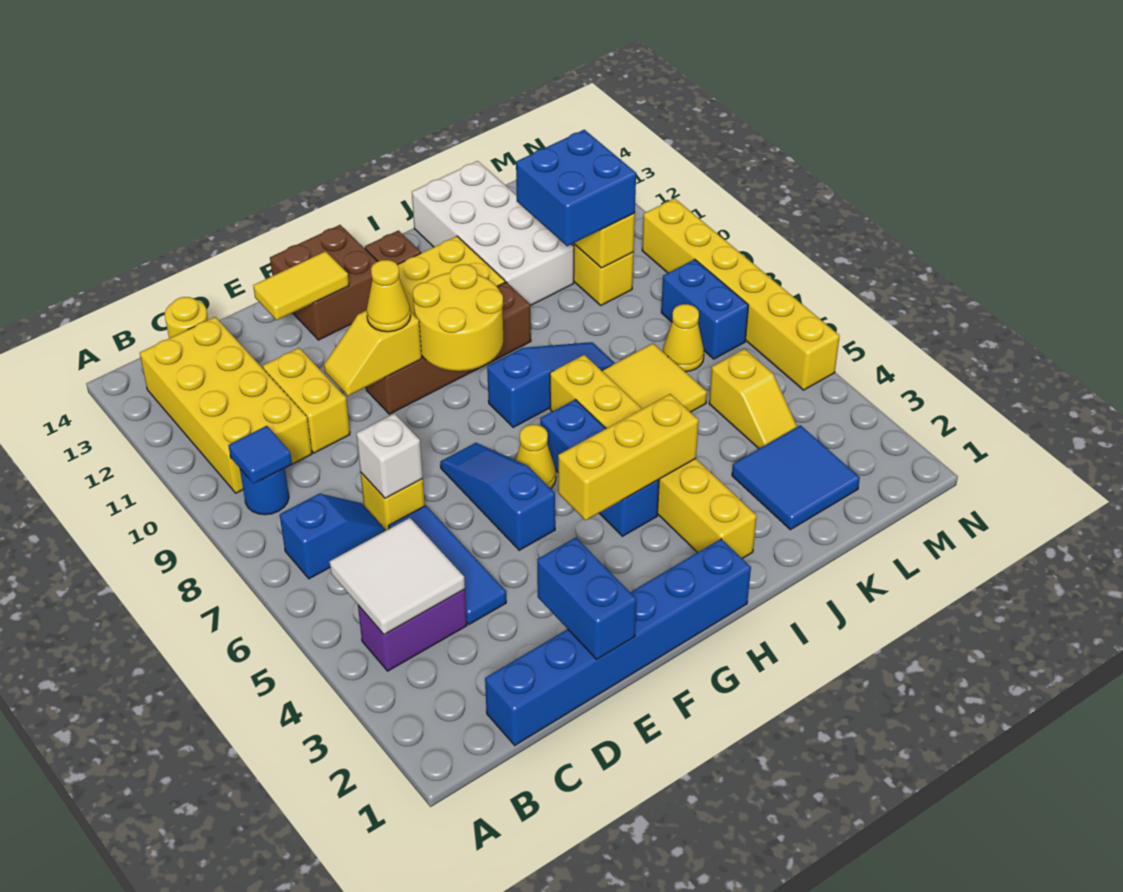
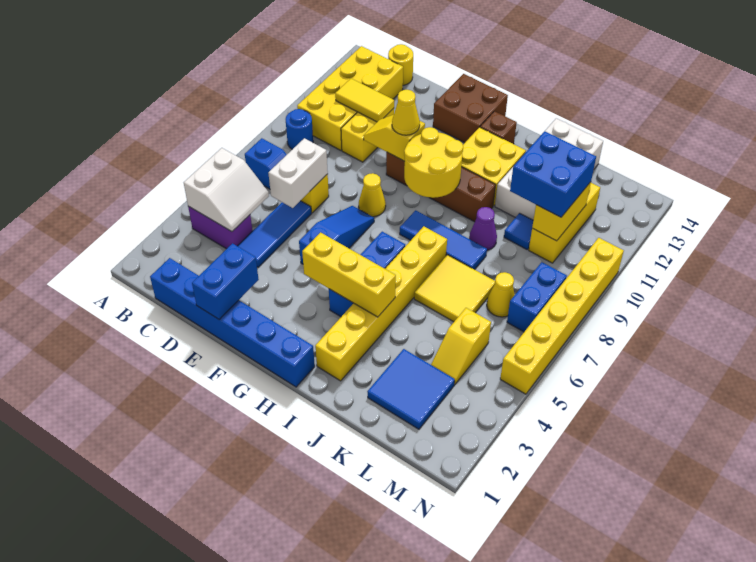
white 2x2 tile [330,518,465,634] -> white 2x2 slope [184,148,269,232]
blue 1x1 tile [228,426,292,484] -> blue 1x1 tile moved to [504,213,533,249]
white 1x1 brick [356,414,423,498] -> white 1x2 brick [268,138,328,208]
yellow 1x2 tile [253,251,349,320] -> yellow 1x2 tile moved to [335,79,394,122]
yellow 1x1 cone [516,425,556,489] -> yellow 1x1 cone moved to [359,173,386,217]
blue 1x3 slope [487,342,615,428] -> blue 1x3 tile [400,210,487,270]
none -> purple 1x1 cone [469,207,497,250]

